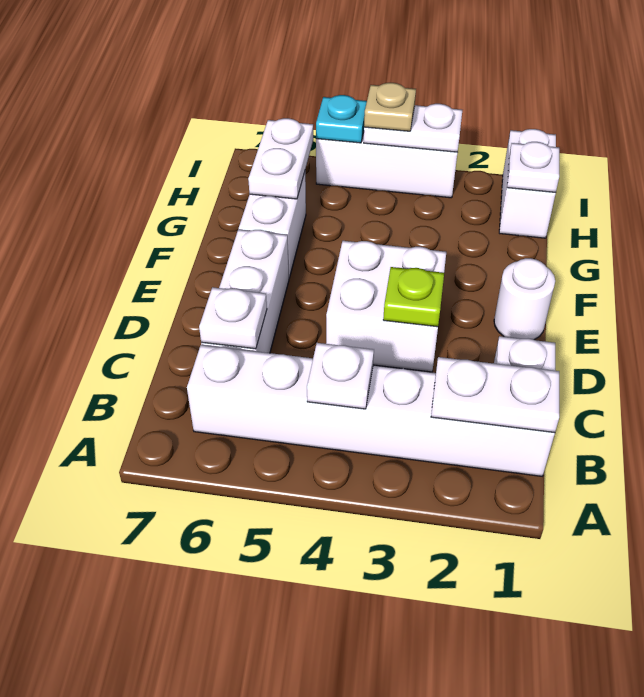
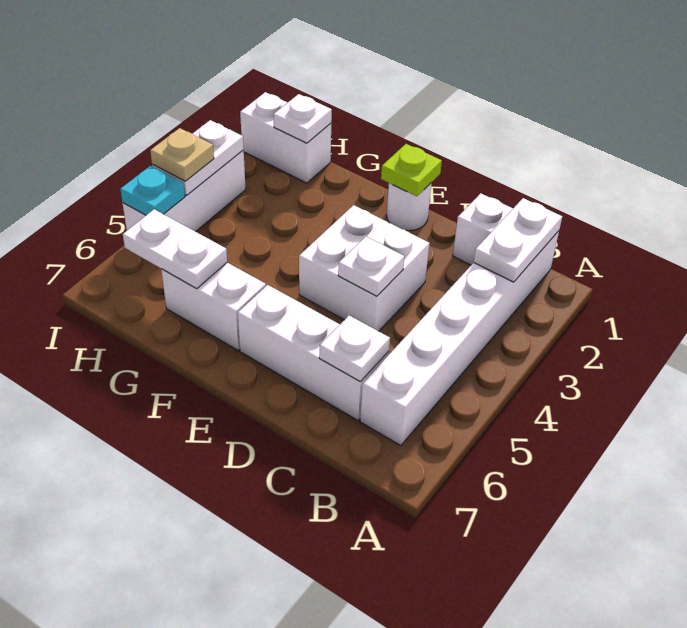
white 1x1 plate [307,343,374,409] -> white 1x1 plate moved to [338,237,404,296]
lime 1x1 plate [383,267,444,327] -> lime 1x1 plate moved to [381,144,442,196]

